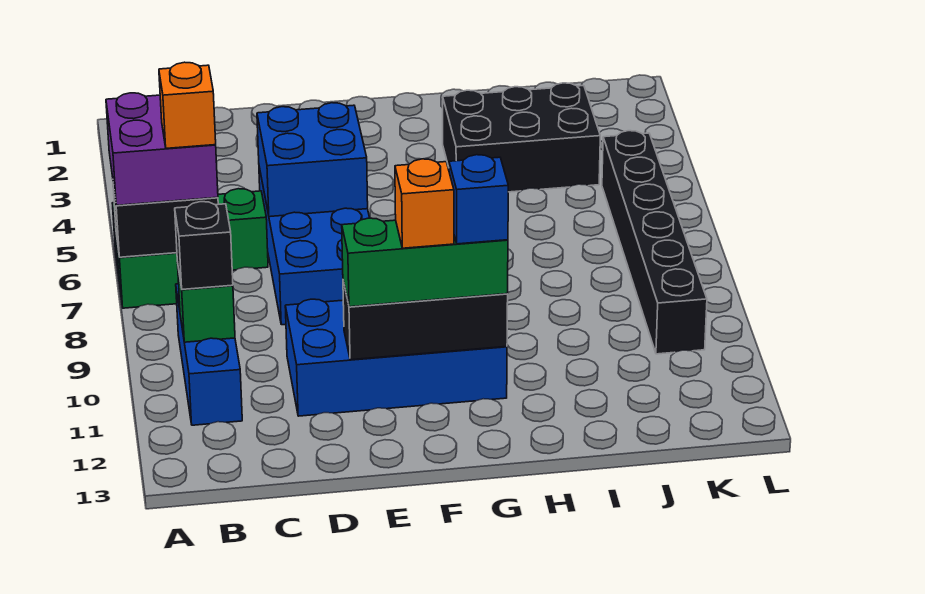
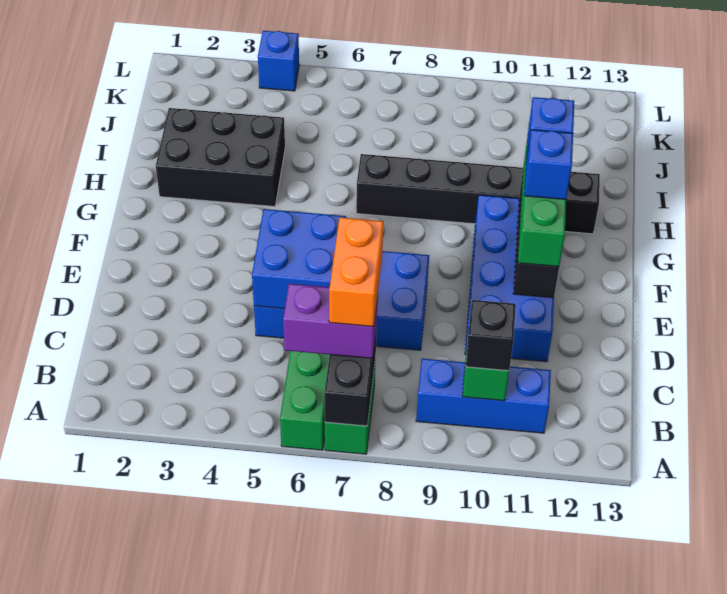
purple 2x2 brick [106,93,218,205] -> purple 1x2 brick [283,284,378,358]
orange 1x1 brick [159,62,216,148] -> orange 1x2 brick [329,217,383,327]
orange 1x1 brick [395,159,454,248] -> blue 1x1 brick [524,130,573,199]
black 2x3 brick [443,83,600,192] -> black 2x3 brick turned to [156,108,285,207]
black 1x6 brick [602,131,707,354] -> black 1x6 brick moved to [356,154,600,234]
none -> blue 1x1 brick [258,31,299,91]

